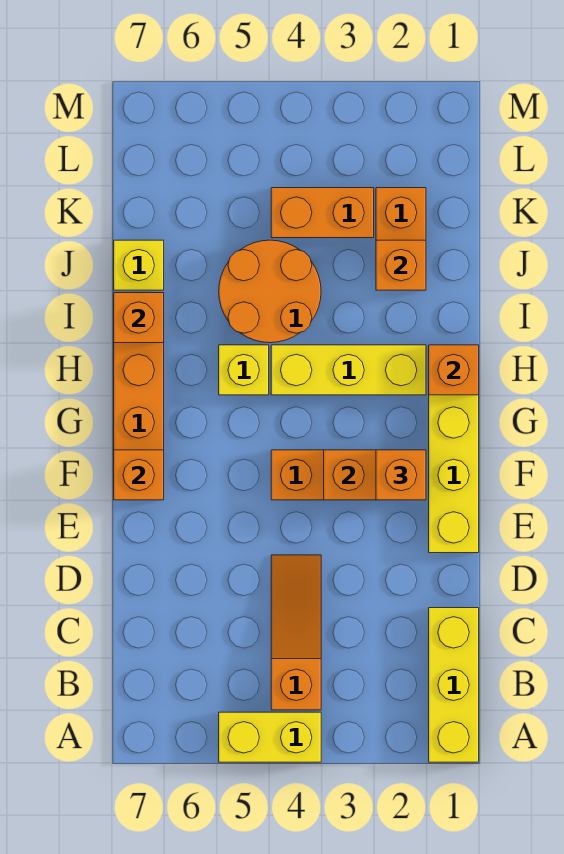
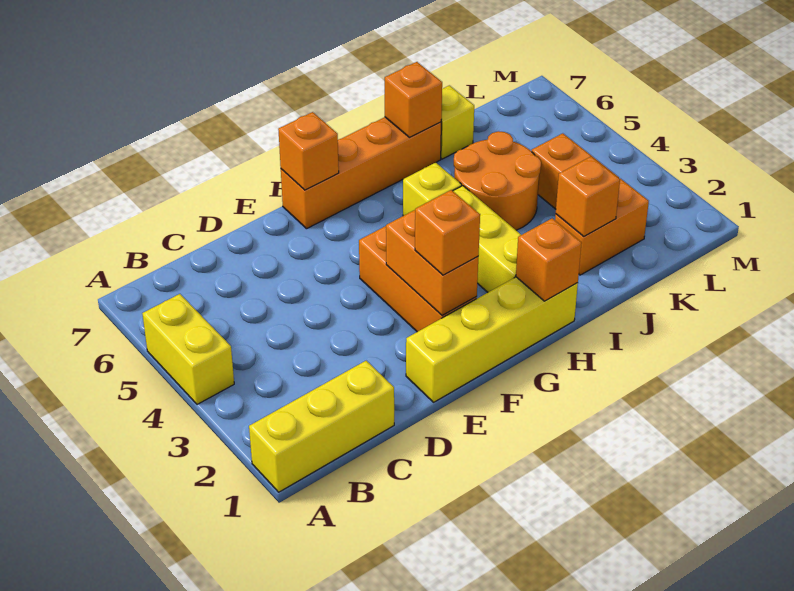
orange 1x3 slope [271,555,321,710] -> none

